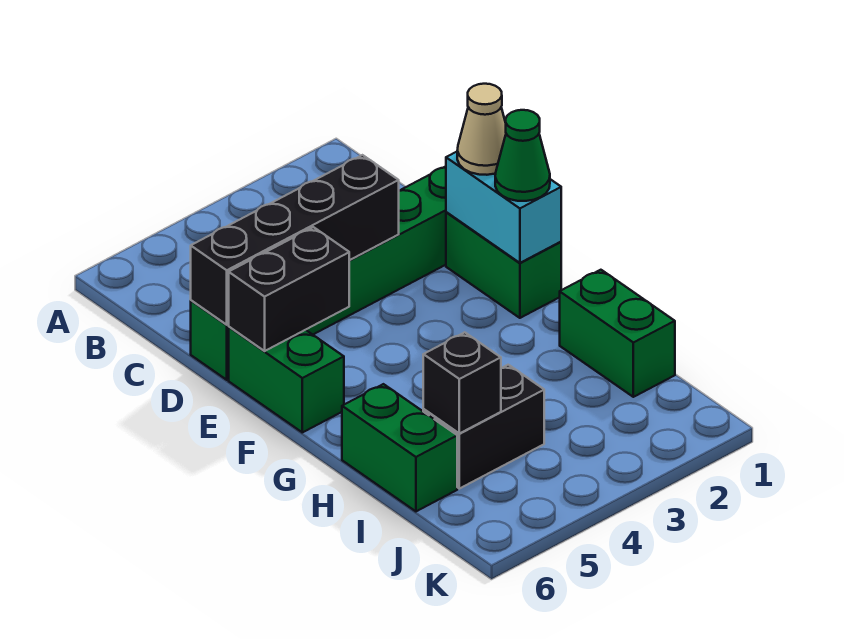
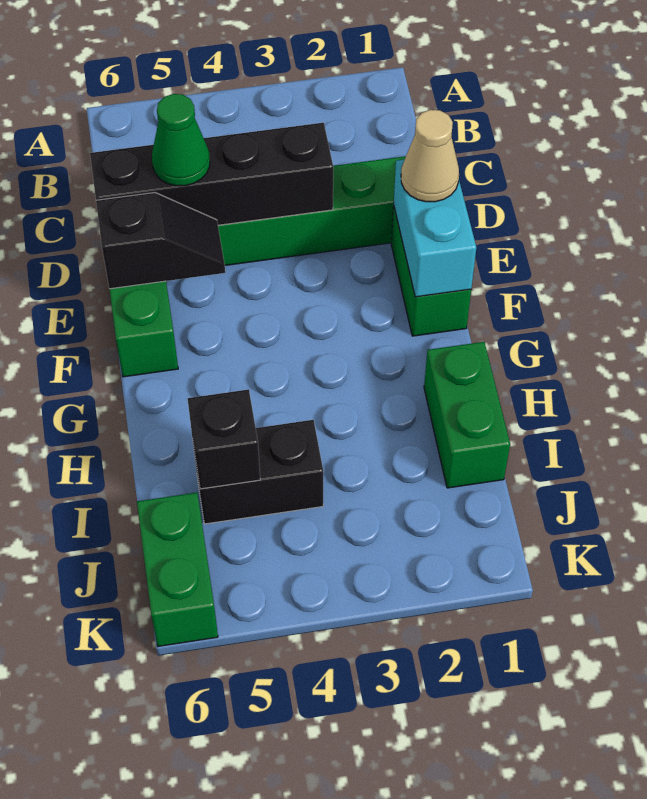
black 1x2 brick [229,227,349,351] -> black 1x2 slope [96,193,225,289]
green 1x1 cone [495,110,550,201] -> green 1x1 cone moved to [152,94,210,186]
green 1x2 brick [342,384,457,511] -> green 1x2 brick moved to [137,493,218,646]

